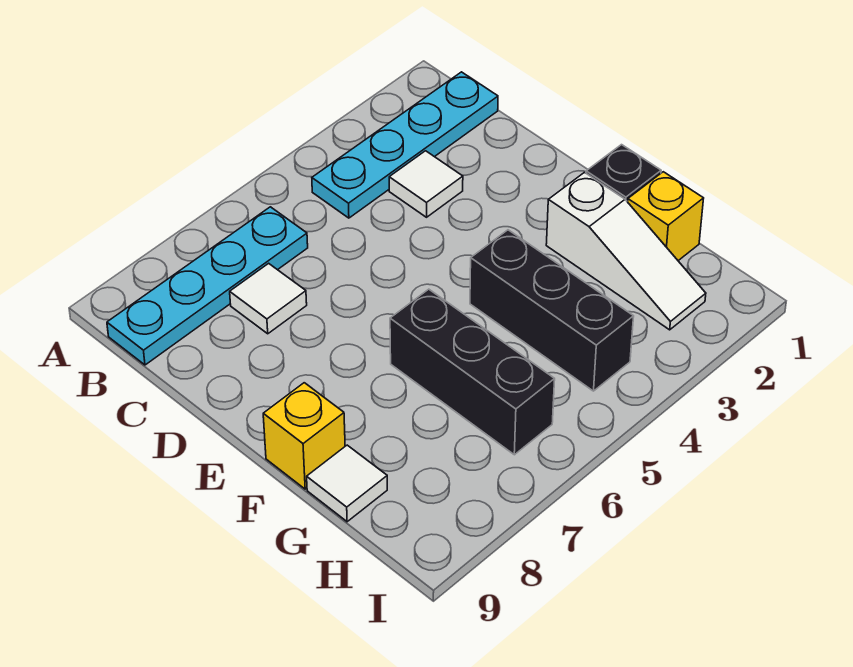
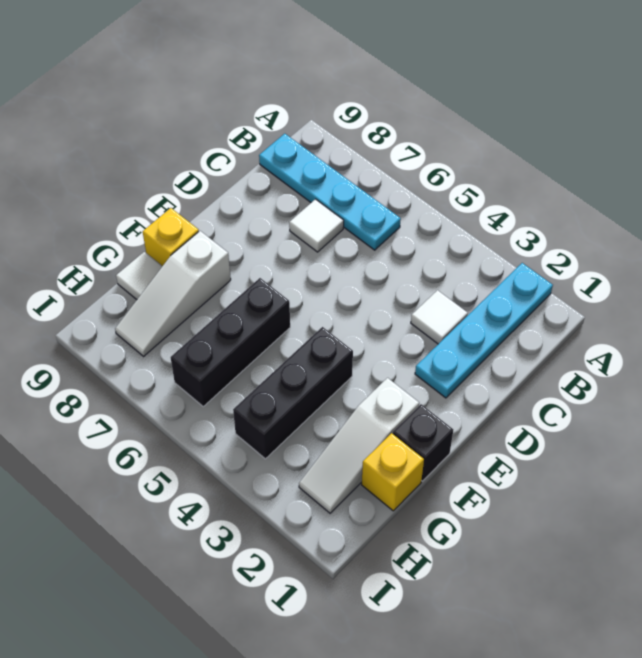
cyan 1x4 plate [312,72,498,218] -> cyan 1x4 plate turned to [415,263,553,398]
none -> white 1x3 slope [115,231,231,356]

